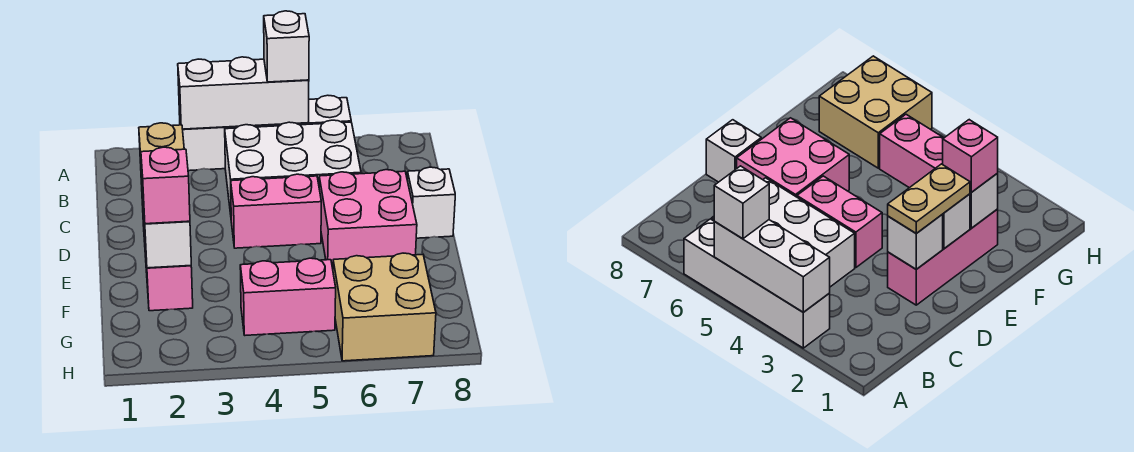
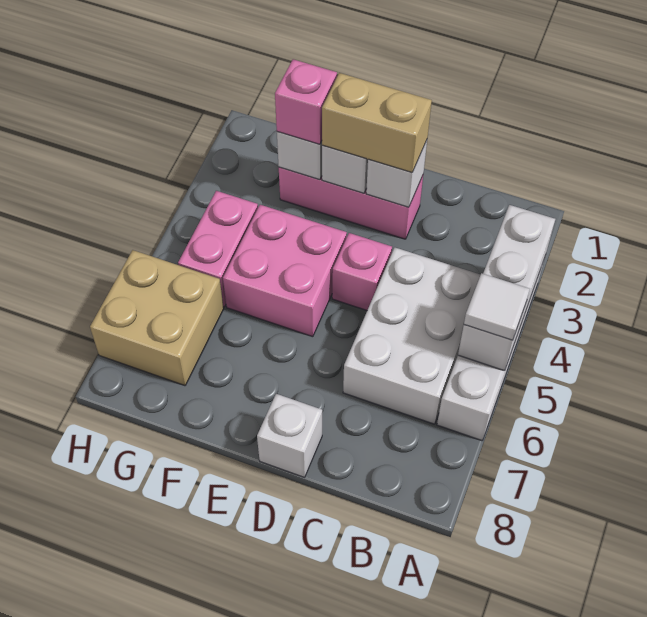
white 1x1 brick [264,11,309,82] -> white 1x1 tile [464,273,530,340]
tan 1x2 plate [139,123,184,187] -> tan 1x2 brick [322,73,432,173]
pink 1x2 brick [231,174,321,248] -> pink 1x1 brick [332,233,392,310]
pink 2x2 brick [319,170,417,268] -> pink 2x2 brick moved to [223,205,347,337]

